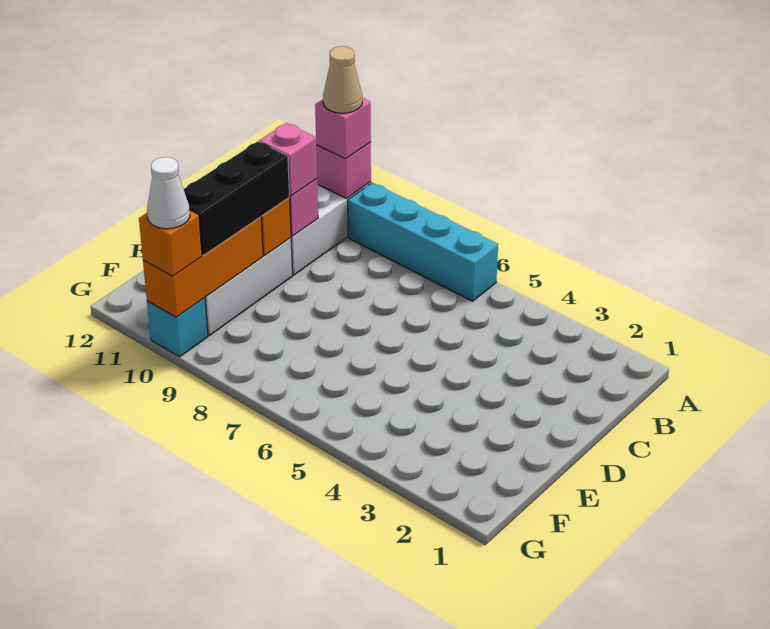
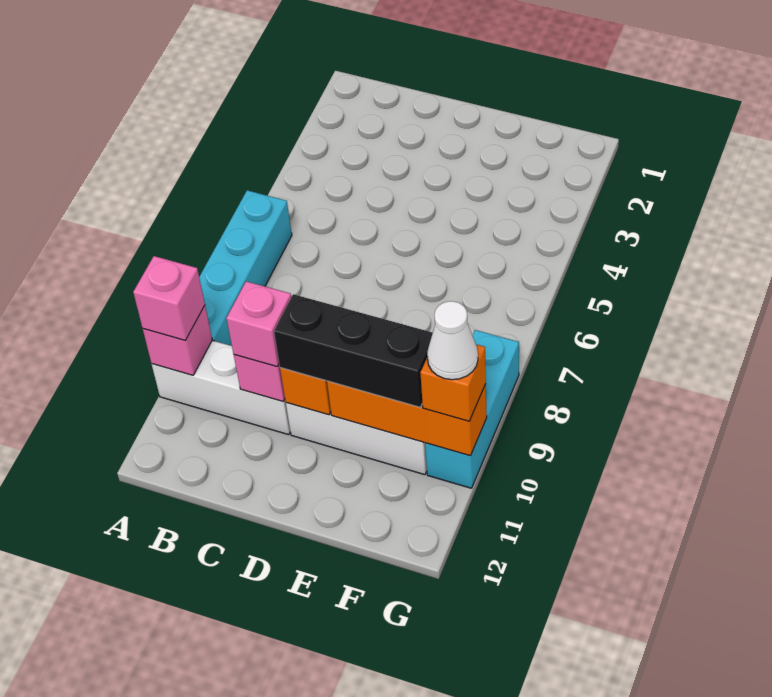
tan 1x1 cone [323,46,362,113] -> none
cyan 1x1 brick [147,298,208,357] -> cyan 1x3 brick [425,330,519,488]

